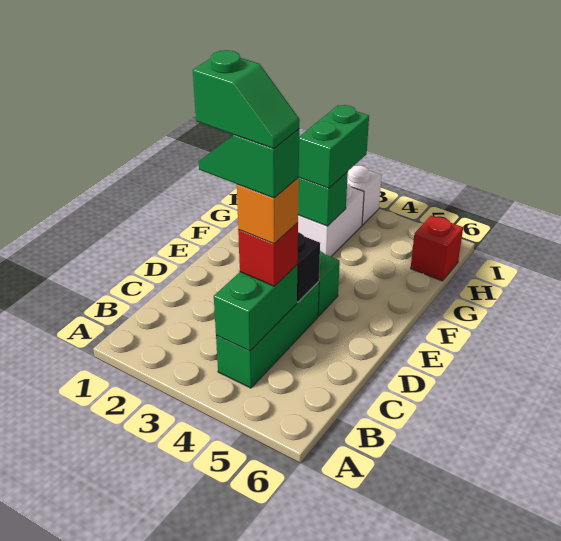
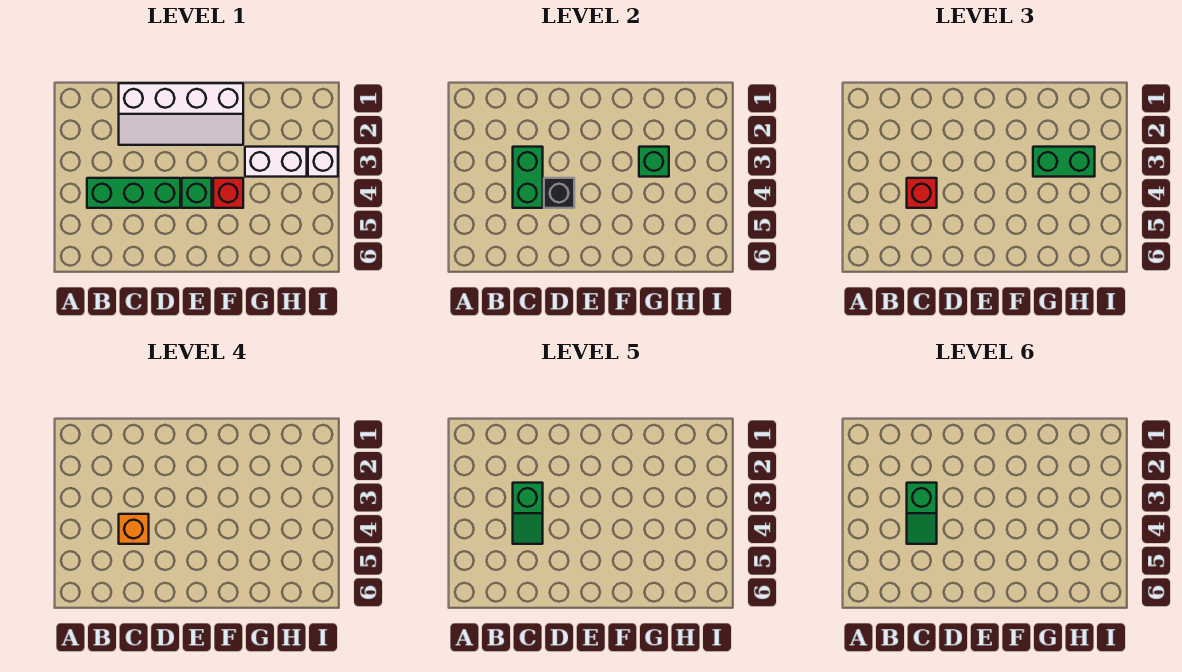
green 1x2 brick [214,265,297,351] -> green 1x2 brick turned to [513,147,543,208]
none -> white 2x4 slope [119,83,243,145]
green 1x2 slope [199,129,299,198] -> green 1x2 slope turned to [513,483,543,544]
red 1x1 brick [411,216,463,281] -> red 1x1 brick moved to [213,178,243,208]

